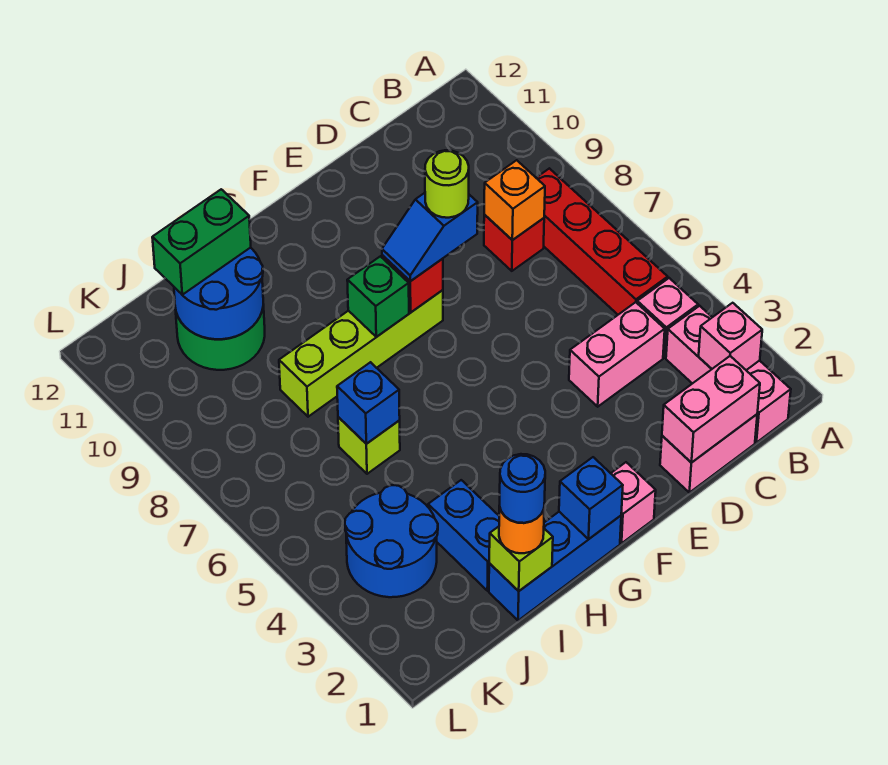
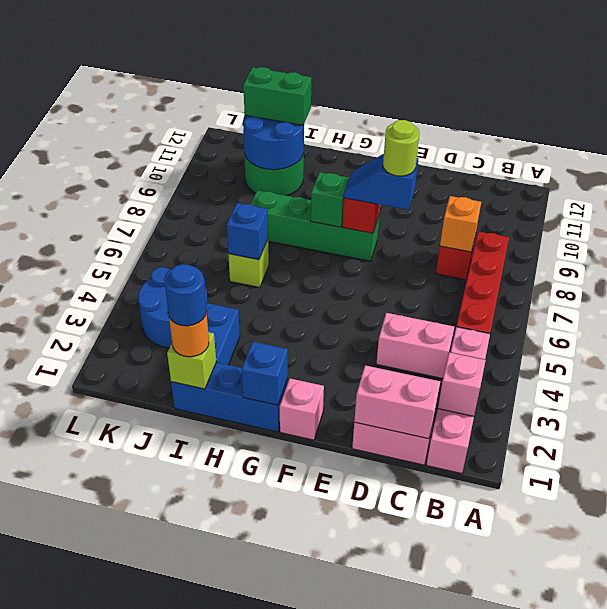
lime 1x4 brick [279,290,443,417] -> green 1x4 brick [251,190,380,261]

